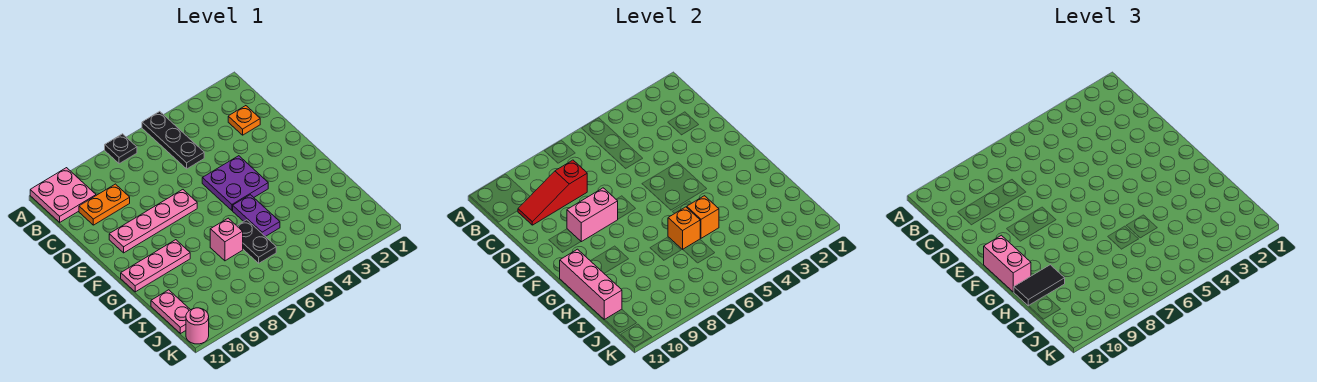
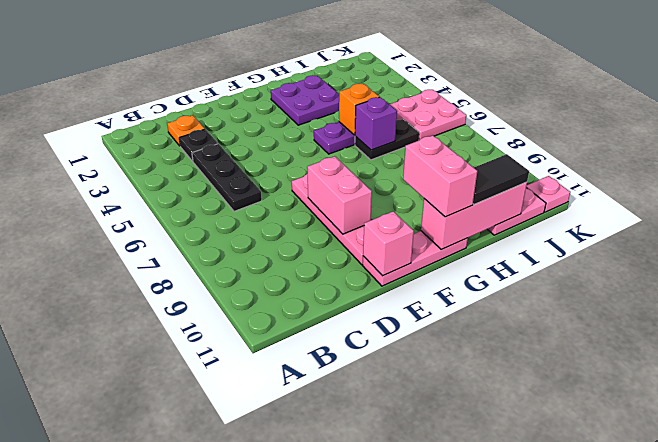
black 1x3 plate [142,111,204,169] -> black 1x3 plate turned to [192,144,262,211]
black 1x1 plate [105,134,137,164] -> black 1x1 plate moved to [179,129,218,161]
pink 2x2 plate [30,168,96,222] -> pink 2x2 plate moved to [389,90,466,140]
red 1x3 slope [518,160,587,225] -> none
orange 1x2 plate [79,184,130,225] -> none
purple 2x2 plate [202,156,268,210] -> purple 2x2 plate moved to [271,75,339,125]
pink 1x2 brick [984,235,1031,292] -> pink 1x2 brick turned to [403,135,477,217]
pink 1x3 plate [121,240,190,292] -> pink 1x3 plate turned to [363,231,468,286]
orange 1x1 brick [668,207,700,249] -> purple 1x1 brick [355,97,397,150]
pink 1x1 brick [210,218,243,261] -> pink 1x1 brick moved to [363,211,414,276]
black 1x2 tile [1014,265,1065,306] -> black 1x2 tile turned to [473,154,529,205]
pink 1x1 round brick [186,308,209,344] -> pink 1x1 plate [526,176,570,212]

